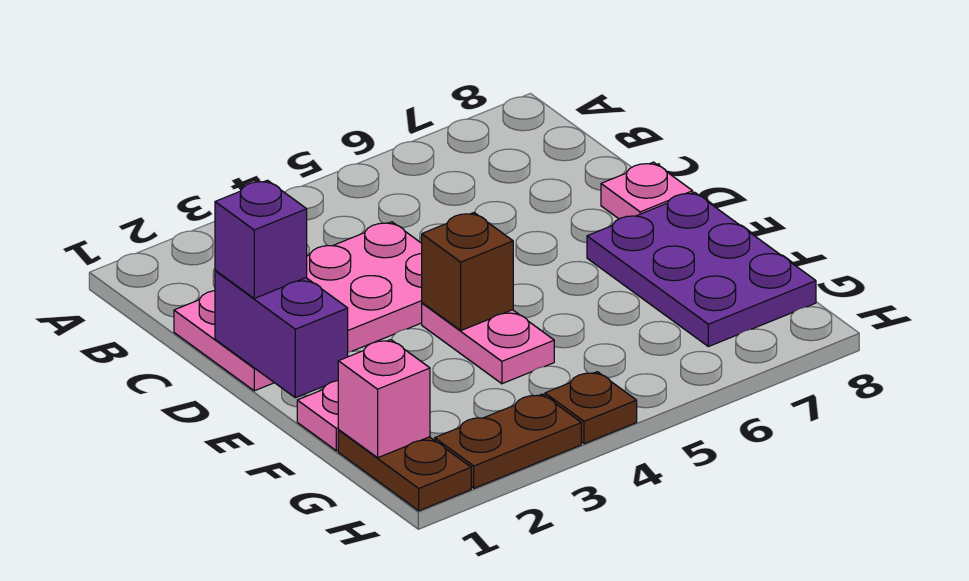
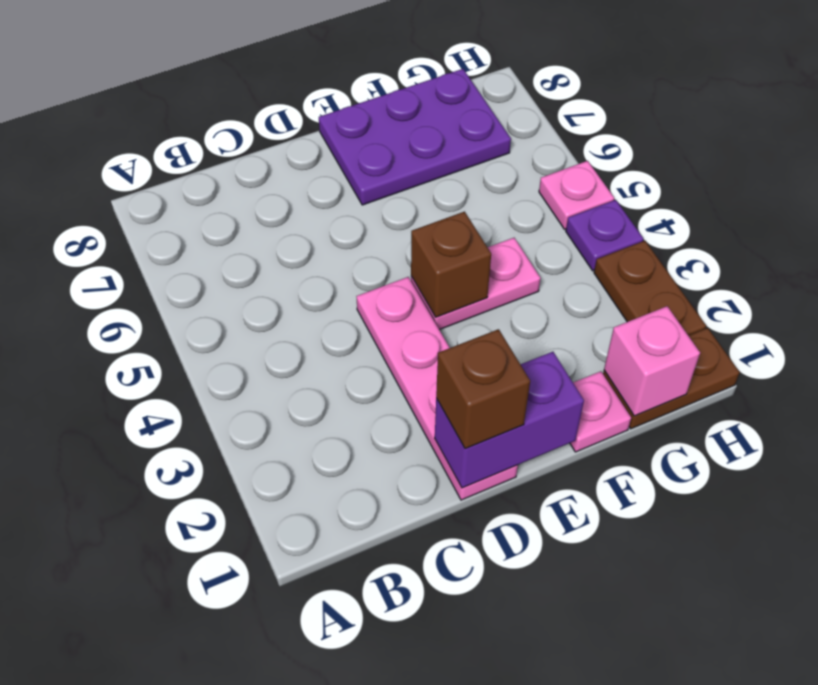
pink 2x4 plate [174,222,422,391] -> pink 1x4 plate [356,277,518,500]
purple 1x1 brick [215,180,307,298] -> brown 1x1 brick [436,329,530,449]
pink 1x1 plate [601,162,693,219] -> pink 1x1 plate moved to [539,161,614,229]
brown 1x1 plate [545,372,637,444] -> purple 1x1 plate [566,200,643,271]

